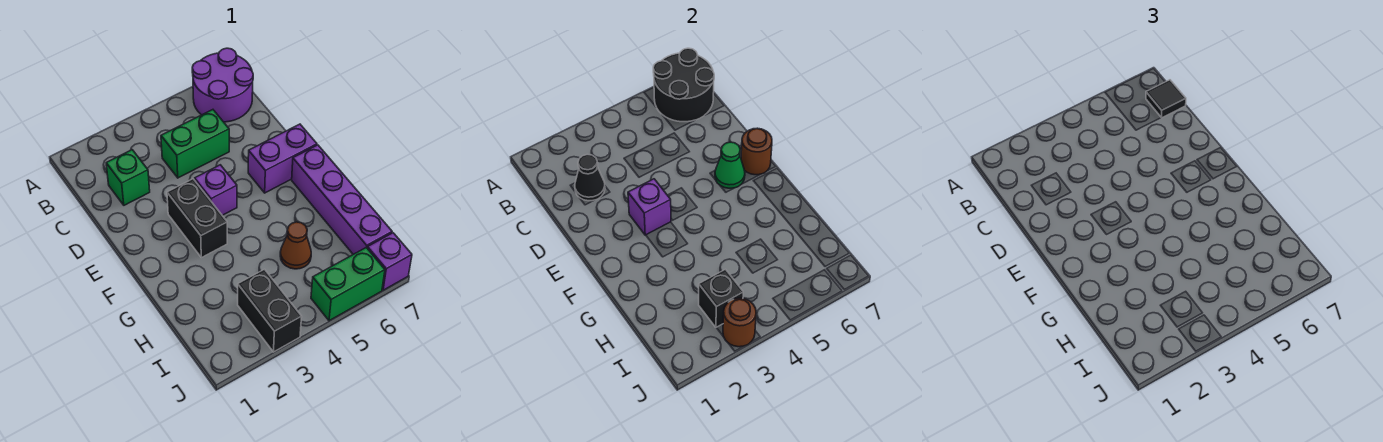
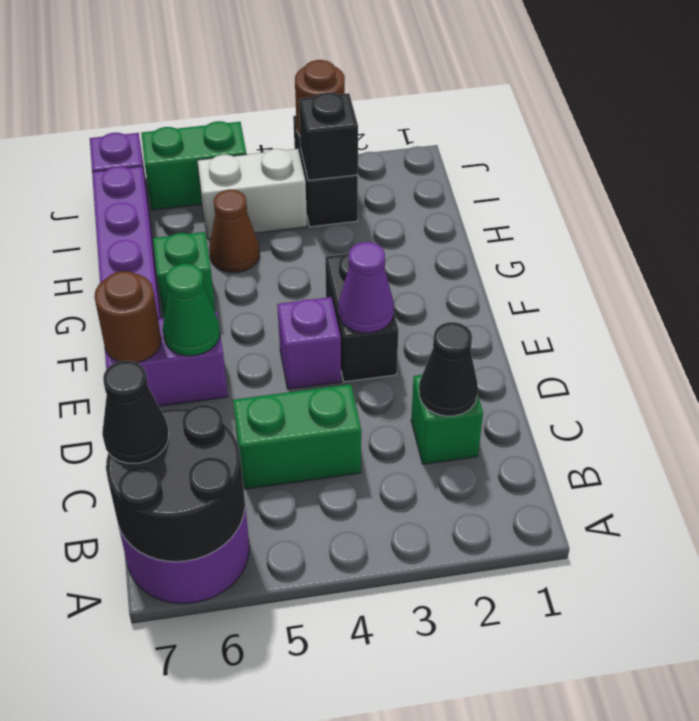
black 1x1 tile [1146,80,1186,118] -> black 1x1 cone [102,361,169,463]
purple 1x1 brick [628,179,671,235] -> purple 1x1 cone [339,242,394,333]
none -> green 1x1 brick [153,232,215,318]
none -> white 1x2 brick [197,149,307,239]

